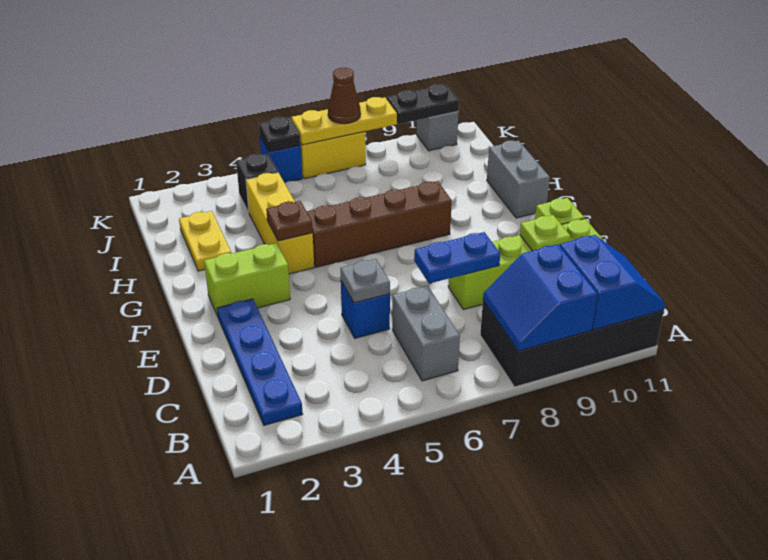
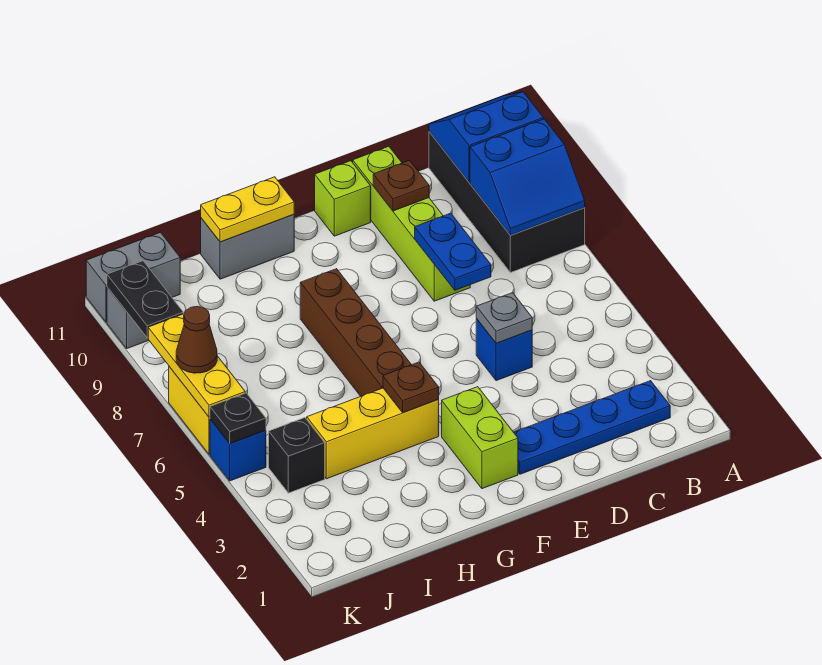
grey 1x2 brick [392,286,460,381] -> grey 1x2 brick moved to [86,232,180,322]
lime 1x1 plate [520,215,571,251] -> brown 1x1 plate [373,160,429,211]
yellow 1x2 plate [179,211,231,271] -> yellow 1x2 plate moved to [201,177,294,242]

